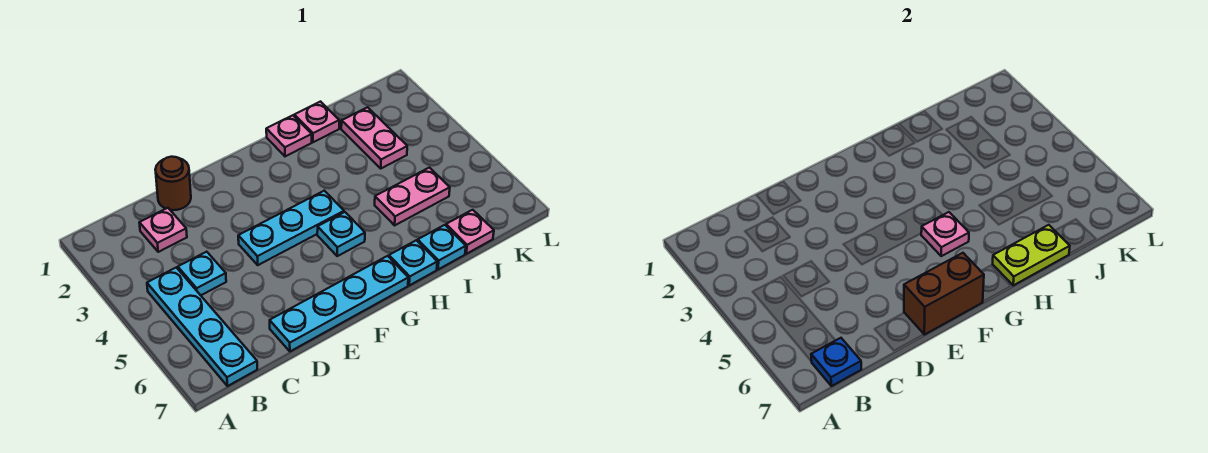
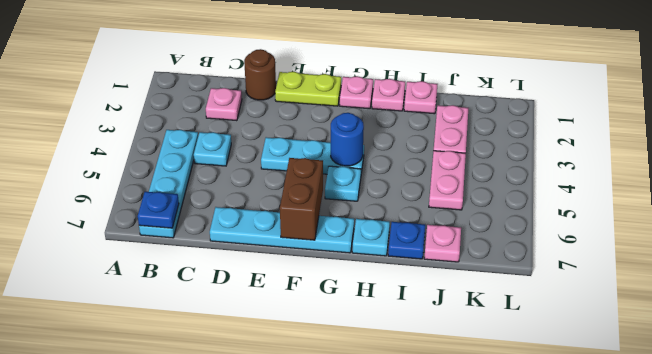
brown 1x2 brick [904,253,984,335] -> brown 1x2 brick turned to [280,158,323,240]
none -> blue 1x1 round brick [331,113,364,166]
pink 1x1 plate [921,212,969,256] -> pink 1x1 plate moved to [340,76,373,109]
lime 1x2 plate [993,225,1070,285] -> lime 1x2 plate moved to [275,72,341,106]
pink 1x2 plate [375,168,450,225] -> pink 1x2 plate turned to [429,151,466,210]
cyan 1x1 plate [418,225,466,269] -> blue 1x1 plate [388,222,425,259]

